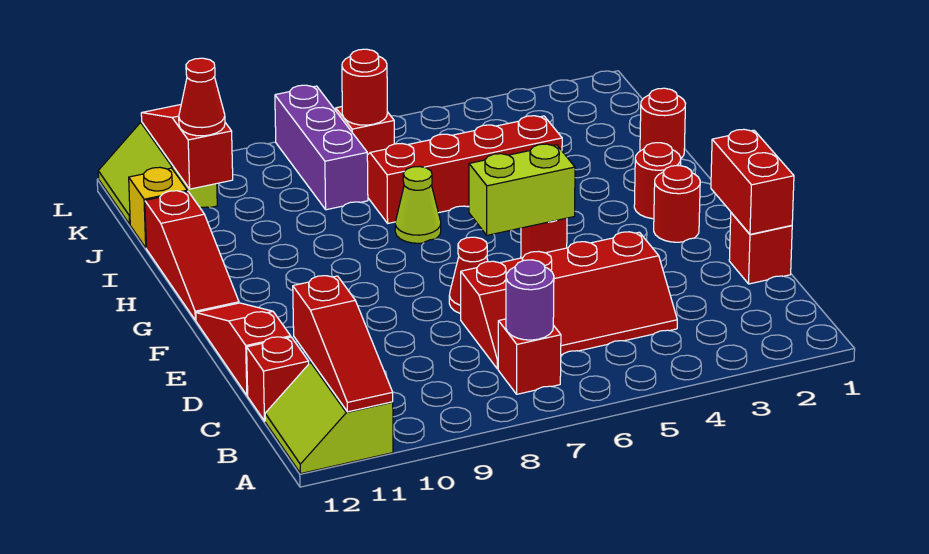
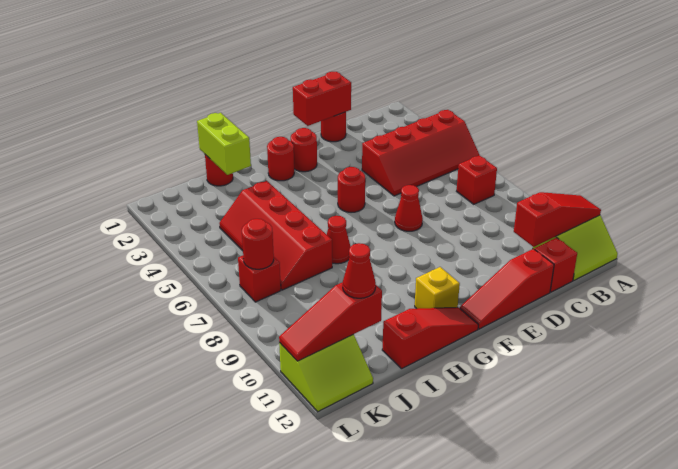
purple 1x1 round brick [506,260,554,340] -> none
red 2x4 slope [461,232,677,369] -> red 2x4 slope turned to [362,110,479,196]
red 1x1 brick [729,213,792,284] -> red 1x1 round brick [321,112,346,142]
lime 1x2 brick [469,144,575,235] -> lime 1x2 brick moved to [197,113,251,175]
lime 1x1 cone [395,166,441,243] -> red 1x1 cone [327,216,351,264]
purple 1x3 brick [275,85,368,210] -> none
yellow 1x1 brick [129,167,187,248] -> yellow 1x1 brick moved to [415,267,460,309]

